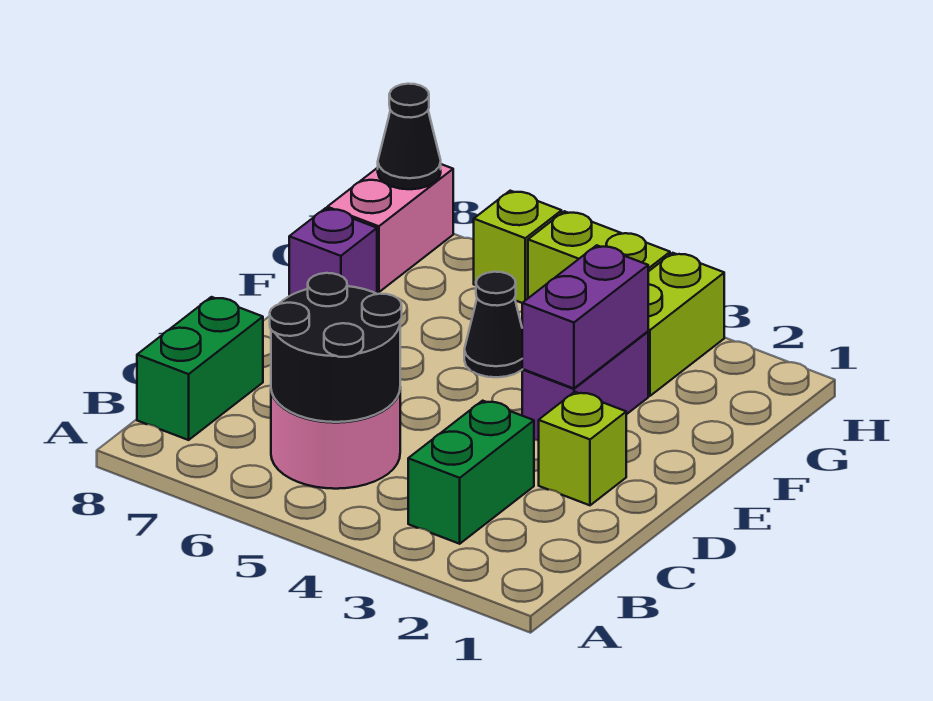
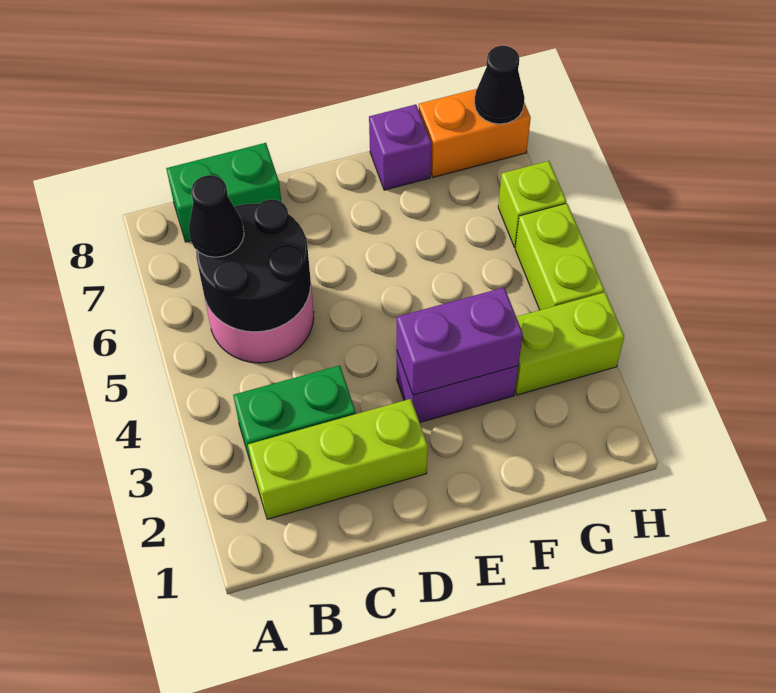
lime 1x1 brick [539,392,626,505] -> lime 1x3 brick [248,399,428,519]
black 1x1 cone [464,272,523,377] -> black 1x1 cone moved to [189,175,244,257]
pink 1x2 brick [327,164,453,292] -> orange 1x2 brick [419,89,531,177]

